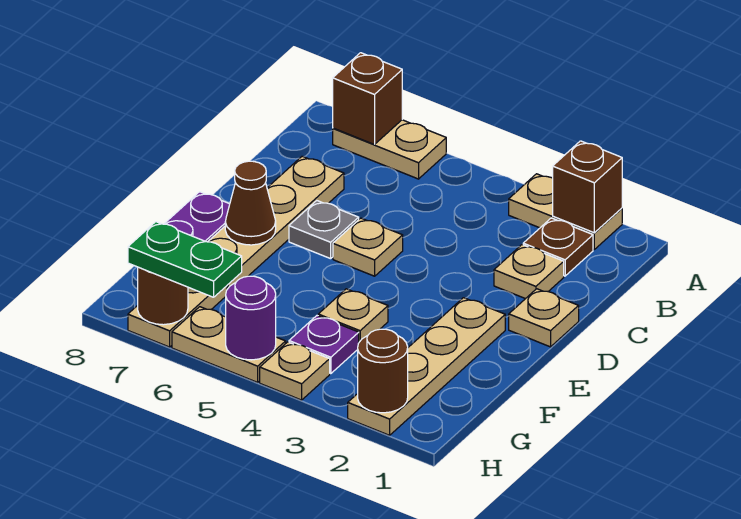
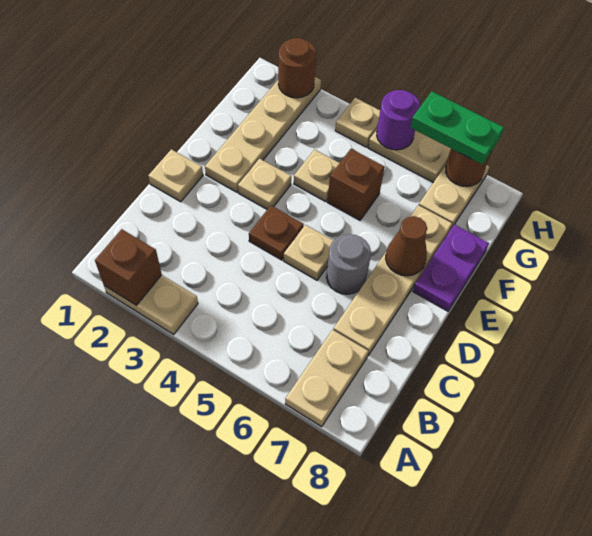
tan 1x2 plate [333,120,446,179] -> tan 1x2 plate turned to [285,330,369,427]
brown 1x1 brick [333,53,402,145] -> brown 1x1 brick moved to [327,149,385,220]
brown 1x1 plate [523,218,593,276] -> brown 1x1 plate moved to [249,205,304,260]
tan 1x1 plate [494,245,564,299] -> tan 1x1 plate moved to [238,159,291,209]
grey 1x1 plate [289,201,359,259] -> grey 1x1 round brick [326,234,371,294]
purple 1x1 plate [289,316,359,374] -> none

